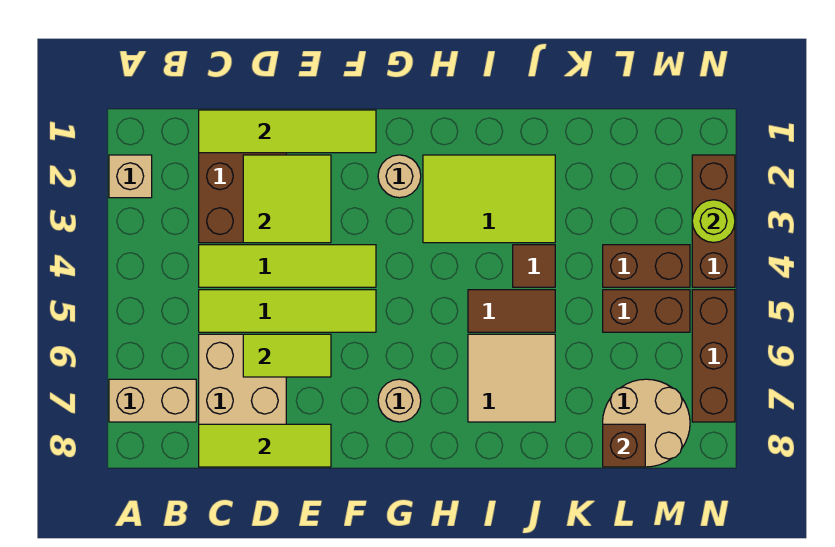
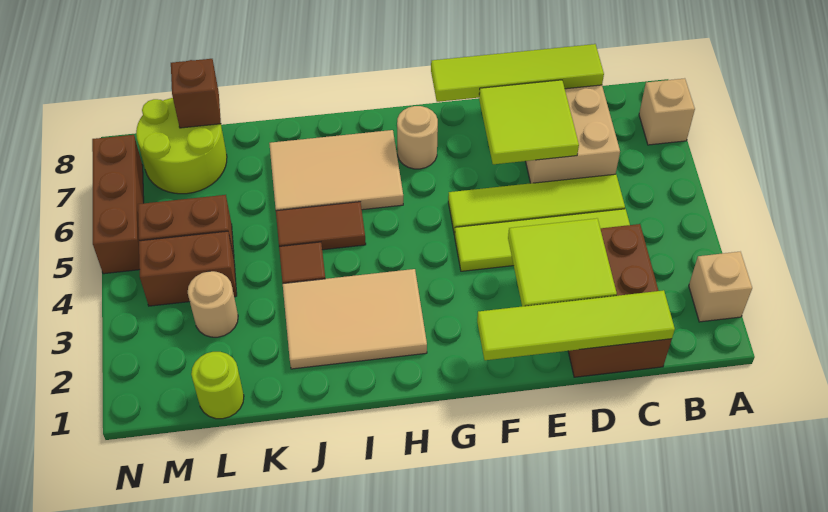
tan 1x2 brick [109,379,196,422] -> tan 1x1 brick [639,78,695,145]
lime 1x3 tile [199,424,331,467] -> lime 1x4 tile [431,44,604,102]
lime 1x2 tile [243,334,331,377] -> lime 2x2 tile [479,80,579,164]
tan 1x1 round brick [378,155,421,198] -> tan 1x1 round brick moved to [188,271,238,337]
lime 2x3 tile [423,155,555,243] -> tan 2x3 tile [283,269,427,369]
tan 2x2 tile [468,334,555,422] -> tan 2x3 tile [269,130,403,211]
tan 2x2 round brick [603,379,690,467] -> lime 2x2 round brick [136,98,227,194]
brown 1x3 brick [692,155,735,287] -> none
lime 1x1 round brick [692,200,735,242] -> lime 1x1 round brick moved to [191,352,244,419]

